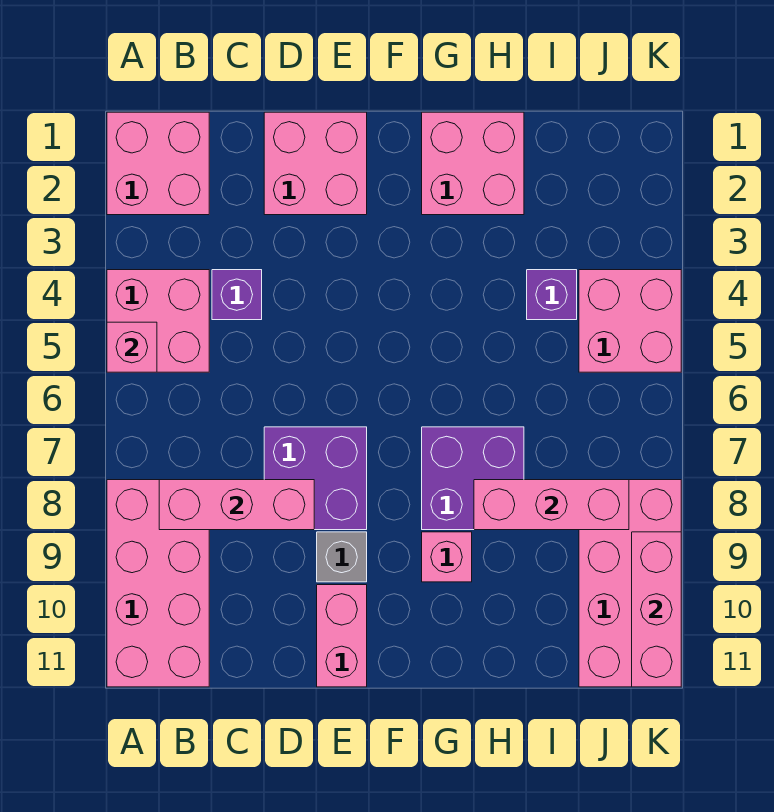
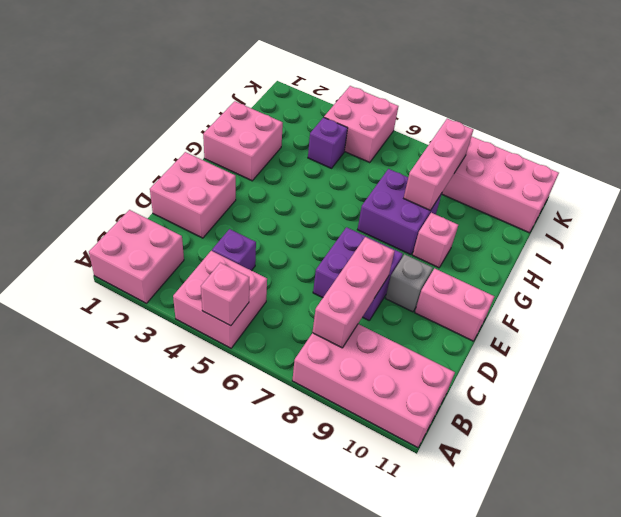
pink 1x3 brick [632,532,681,687] -> none

